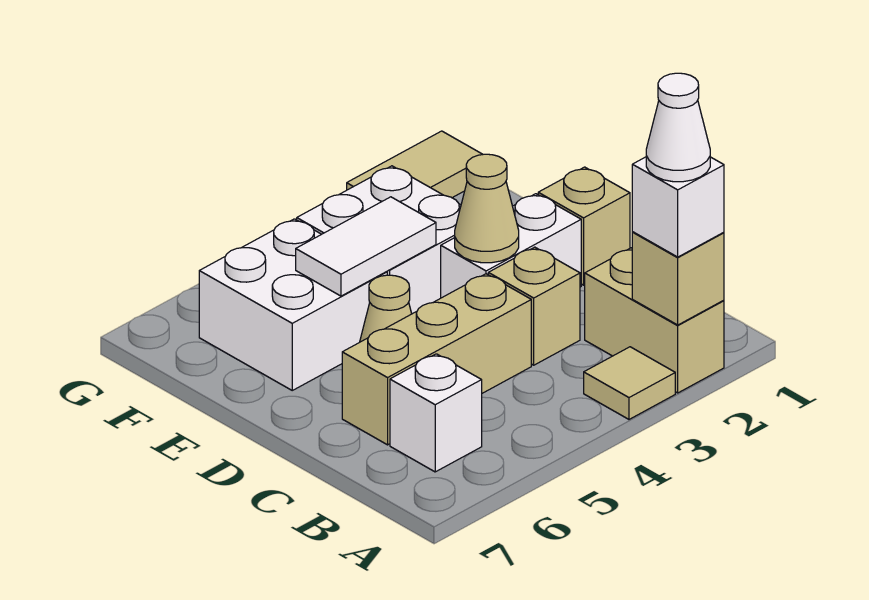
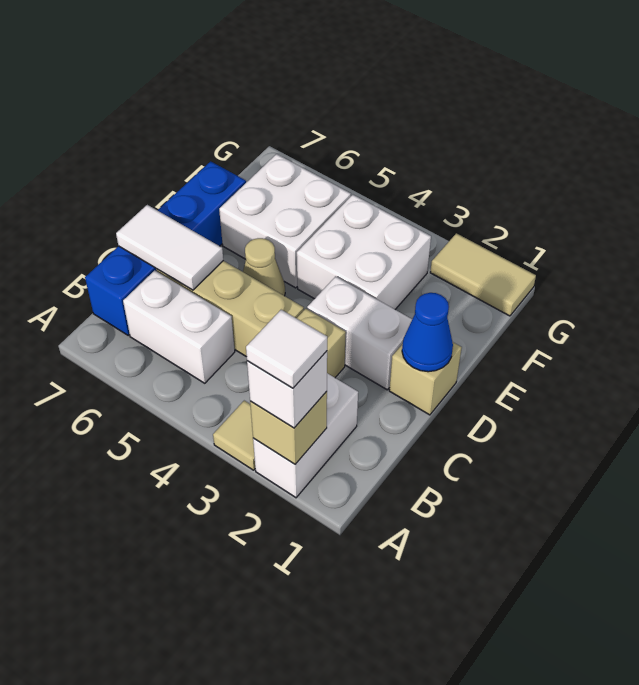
tan 1x2 brick [585,248,724,393] -> white 1x2 brick [253,373,358,498]
white 1x1 cone [646,73,710,182] -> white 1x1 tile [246,310,327,388]
white 1x1 brick [390,354,482,472] -> white 1x2 brick [123,270,235,383]
none -> blue 1x4 brick [85,161,246,335]
none -> blue 1x1 cone [402,293,453,372]
tan 1x1 cone [455,154,519,263] -> none
white 1x2 tile [296,197,436,296] -> white 1x2 tile moved to [116,205,223,290]

